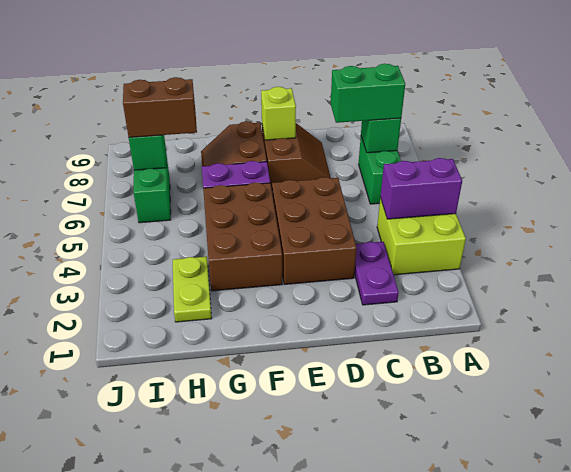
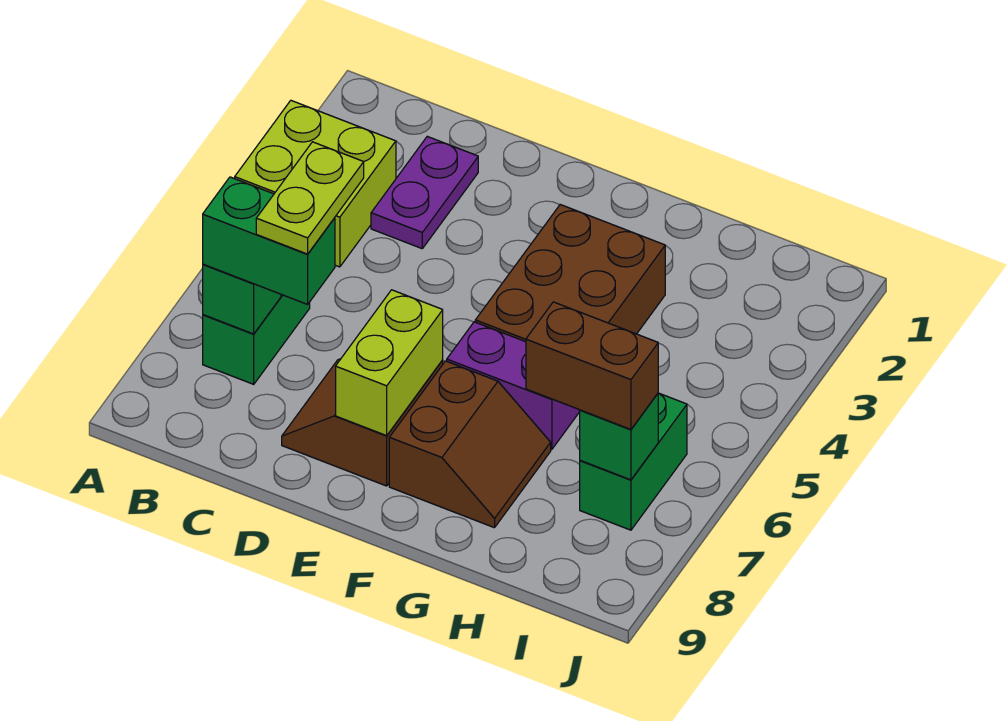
purple 1x2 brick [380,158,462,219] -> none
brown 2x3 brick [272,177,357,284] -> none
lime 1x1 brick [261,87,296,140] -> lime 1x2 brick [336,290,443,436]
lime 1x2 plate [173,257,212,322] -> lime 1x2 plate moved to [256,142,364,254]

